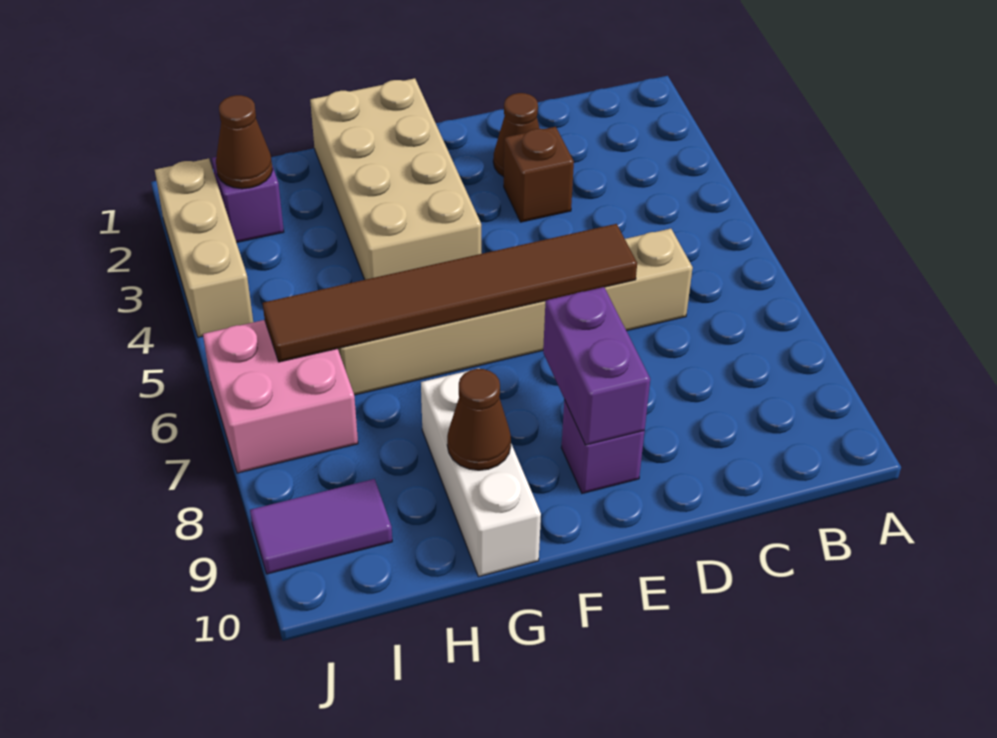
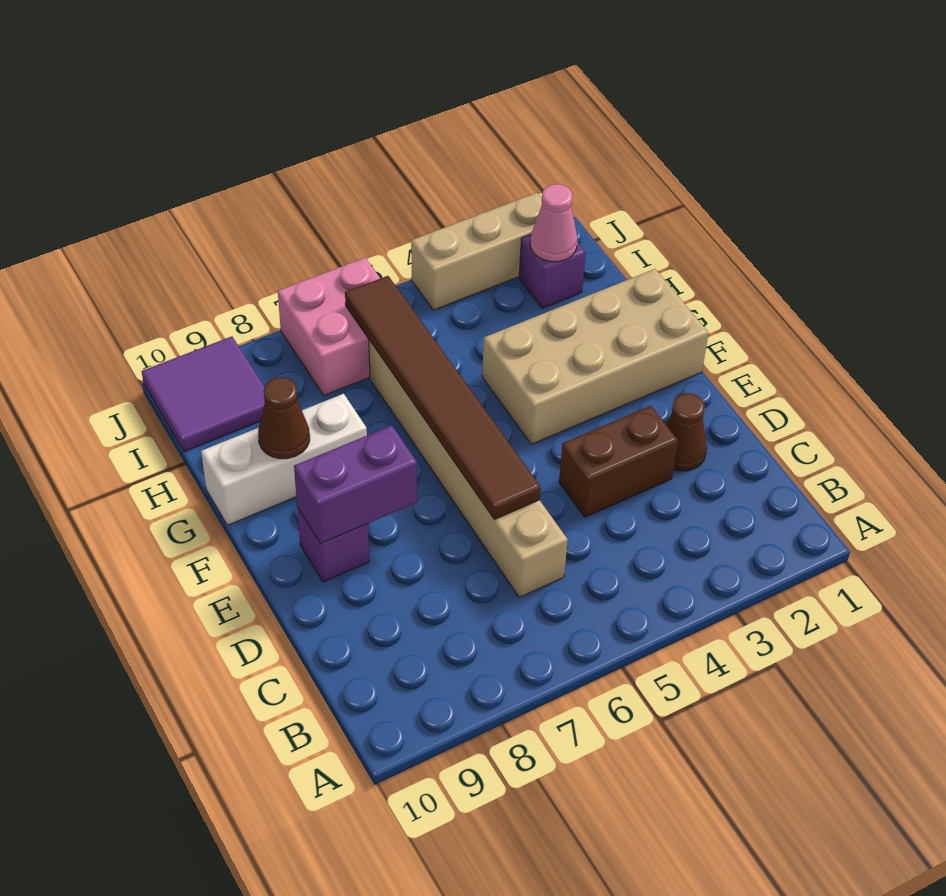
brown 1x1 brick [504,127,574,222] -> brown 1x2 brick [559,406,678,517]
brown 1x1 cone [216,95,273,189] -> pink 1x1 cone [530,184,577,262]
purple 1x2 tile [250,479,392,574] -> purple 2x2 tile [142,336,265,452]

